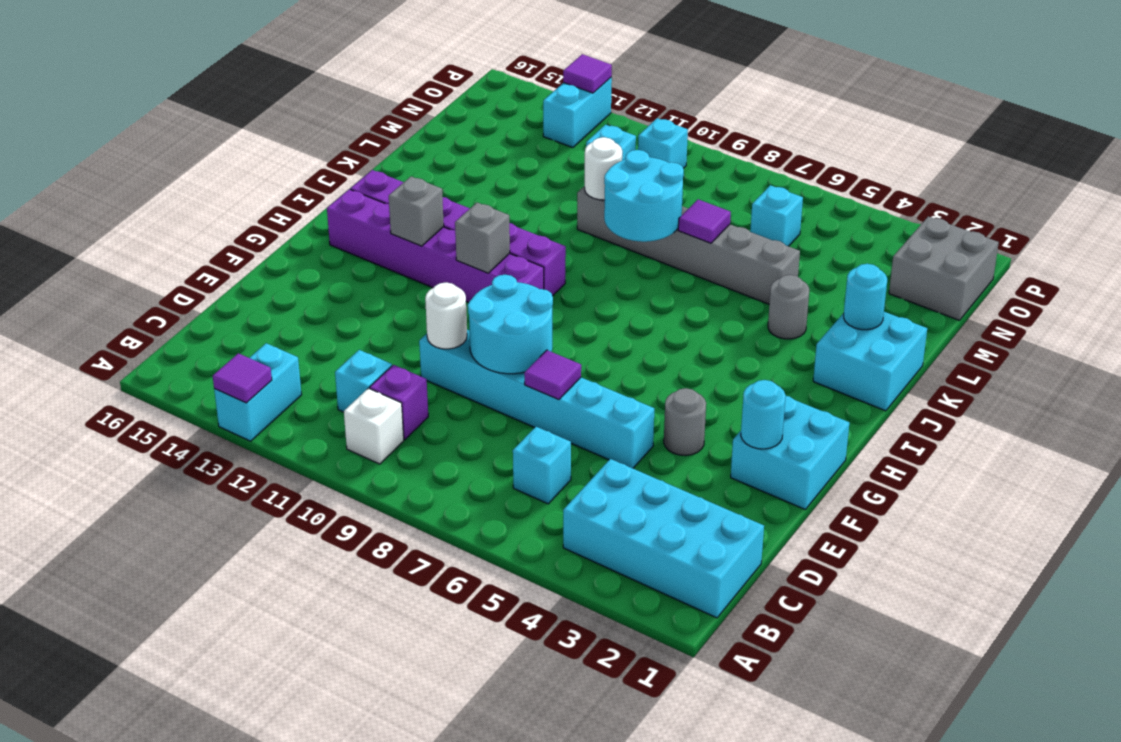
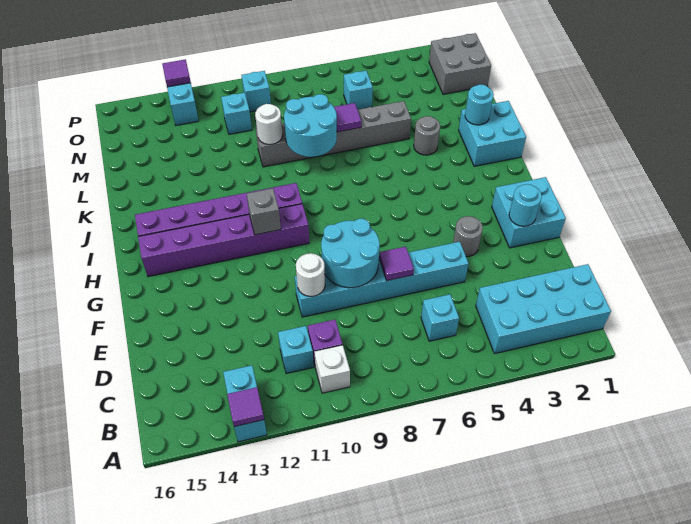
grey 1x1 brick [389,177,444,246] -> none

